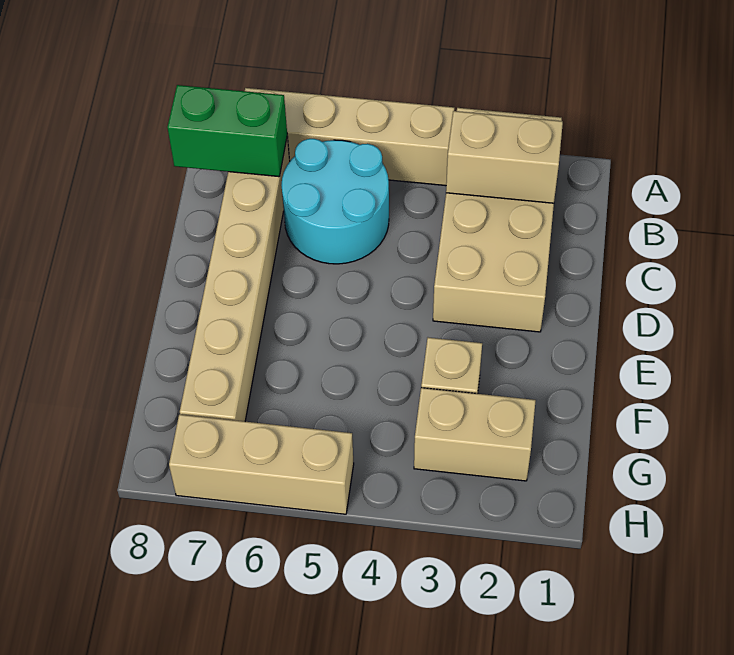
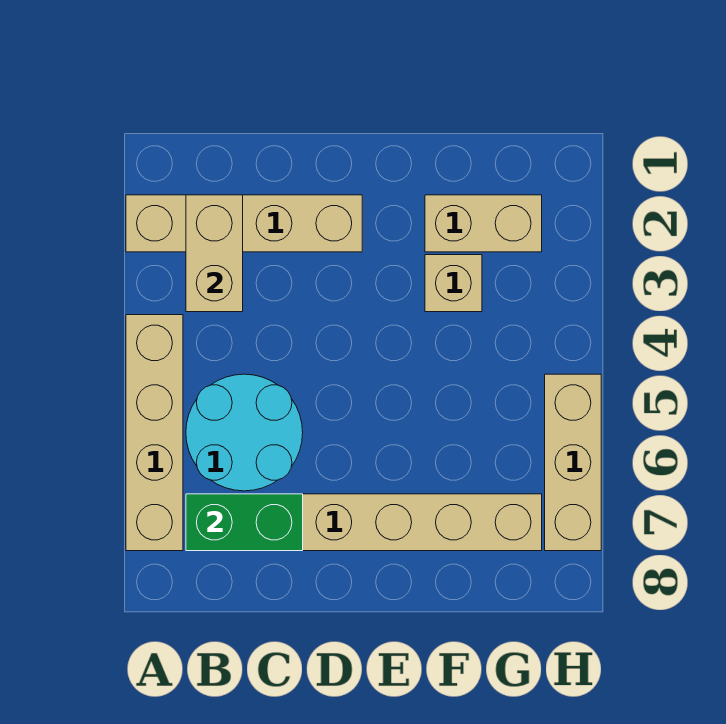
tan 2x4 brick [433,108,562,332] -> tan 1x4 brick [126,195,362,252]
green 1x2 brick [167,85,287,177] -> green 1x2 brick turned to [186,494,303,551]
tan 1x2 brick [414,388,536,481] -> tan 1x2 brick turned to [425,195,542,252]

